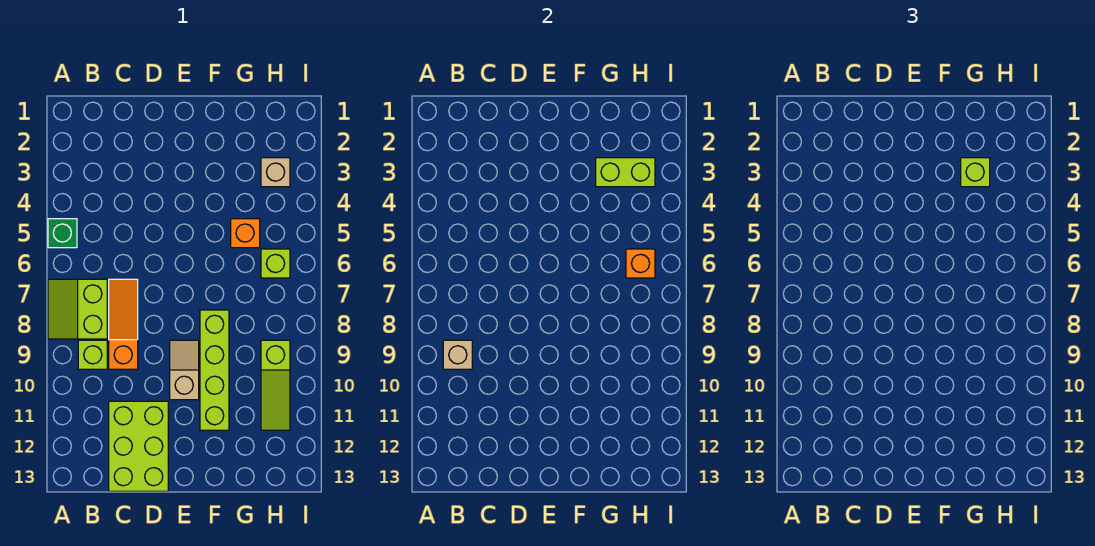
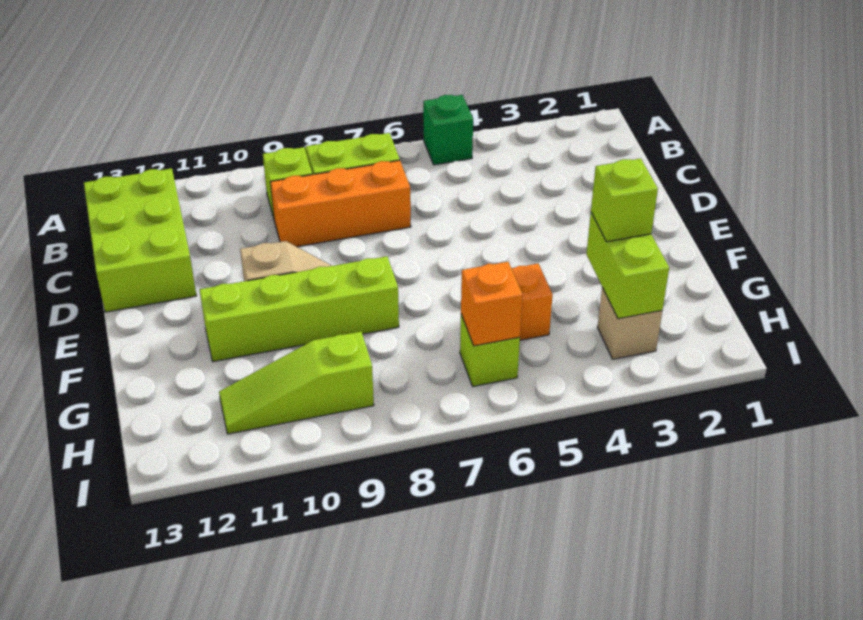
tan 1x1 brick [443,340,472,369] -> none
orange 1x3 slope [109,279,138,369] -> orange 1x3 brick [270,160,411,247]
lime 2x3 brick [109,401,168,491] -> lime 2x3 brick turned to [84,168,196,312]

